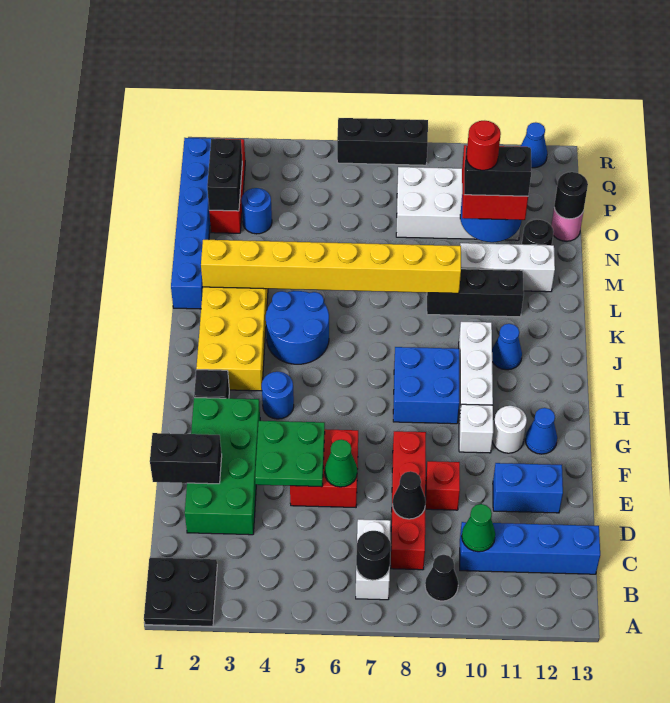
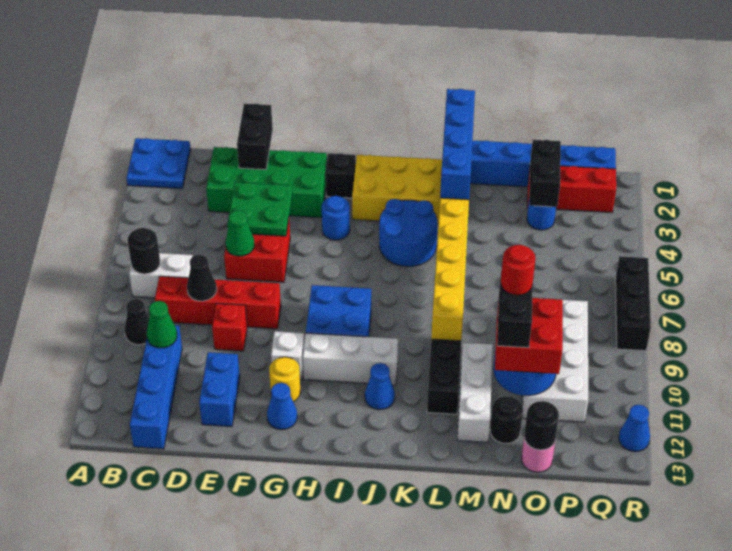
black 2x2 plate [144,558,217,626] -> blue 2x2 plate [126,138,191,189]
white 1x1 round brick [492,406,527,453] -> yellow 1x1 round brick [269,357,301,402]
none -> blue 1x4 brick [440,89,475,200]
black 1x2 brick [207,139,242,211] -> black 1x2 brick turned to [529,140,561,207]

